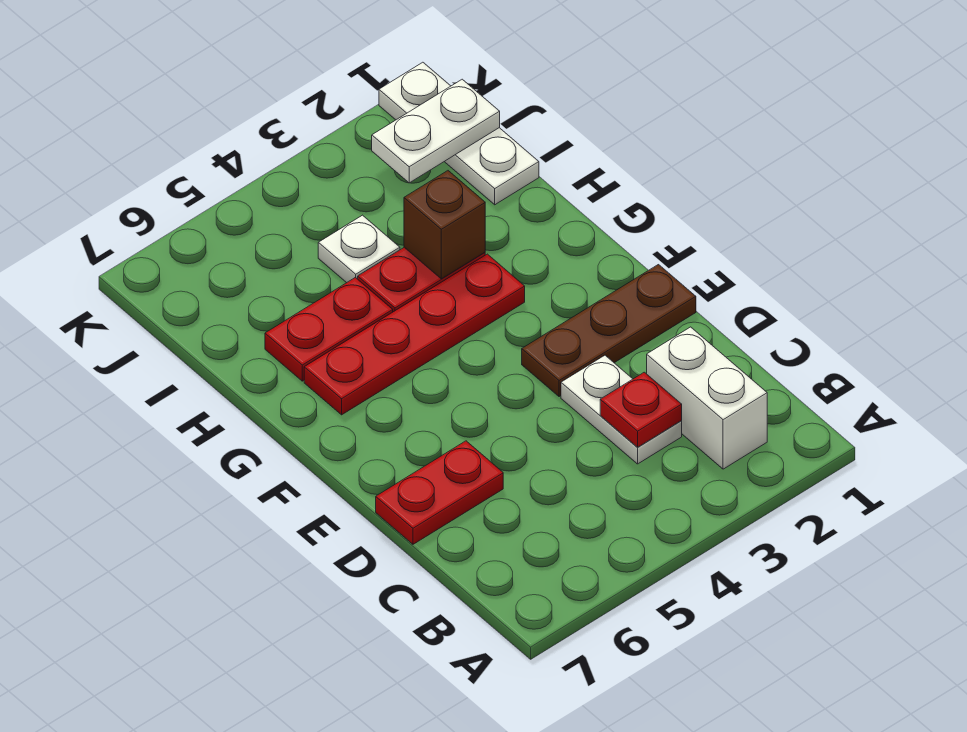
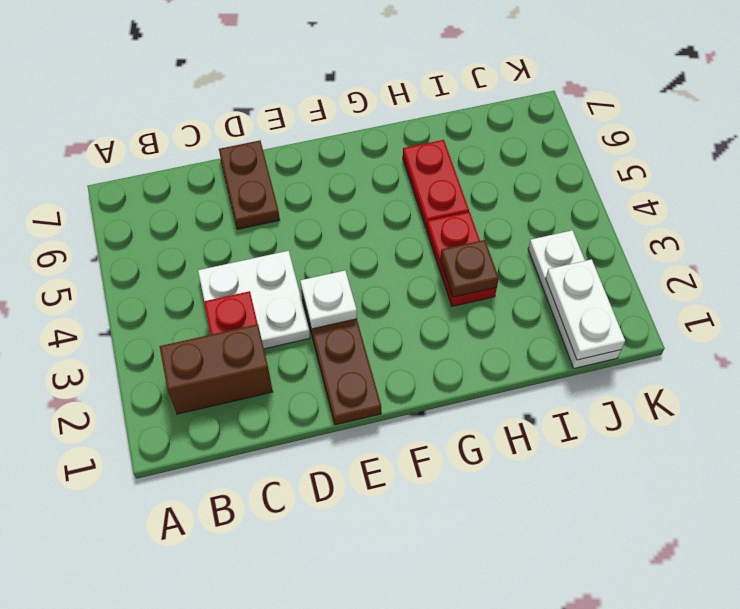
white 1x2 brick [647,327,767,469] -> brown 1x2 brick [159,324,273,414]
white 1x2 plate [561,355,682,464] -> white 2x2 plate [198,251,310,349]
red 1x2 plate [376,441,503,544] -> brown 1x2 plate [219,141,280,229]
red 1x4 plate [304,254,525,415] -> none
brown 1x1 brick [404,171,485,279] -> brown 1x1 plate [440,240,499,297]
white 1x3 plate [379,62,539,205] -> white 1x3 plate turned to [528,230,621,368]
white 1x1 plate [318,215,400,283] -> white 1x1 plate moved to [300,271,357,329]

